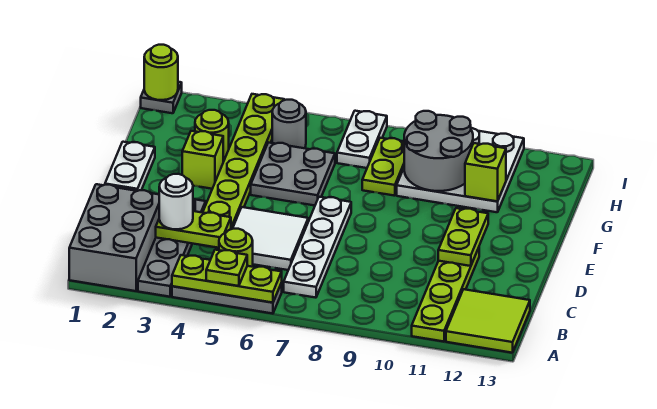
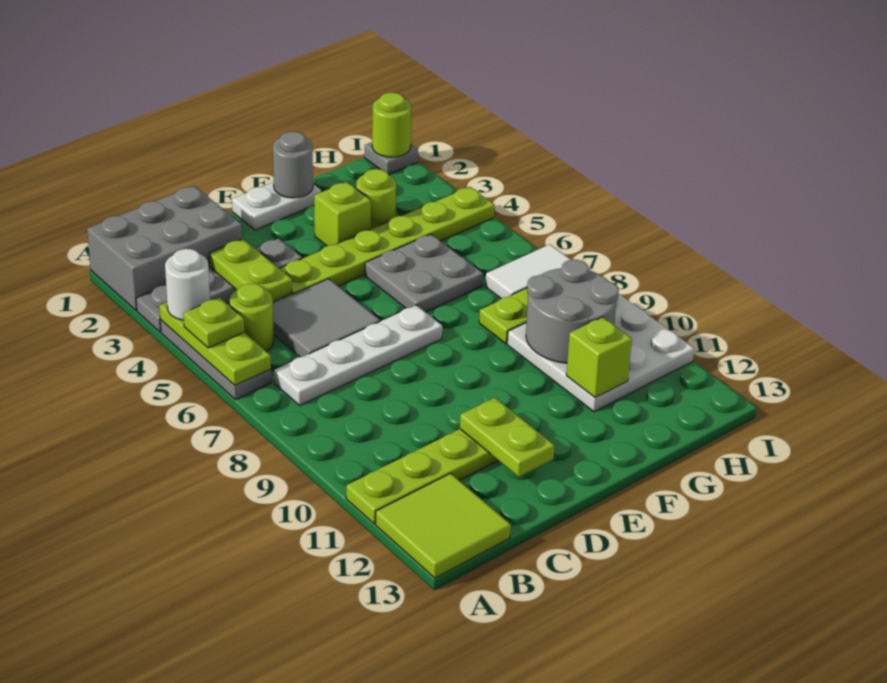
white 1x1 round brick [159,174,193,229] -> white 1x1 round brick moved to [165,249,210,320]
white 2x2 tile [233,207,308,270] -> grey 2x2 tile [273,279,380,357]
lime 1x2 plate [438,208,488,266] -> lime 1x2 plate turned to [460,398,554,477]
grey 1x1 round brick [272,100,306,148] -> grey 1x1 round brick moved to [273,132,313,198]
white 1x2 plate [337,111,387,168] -> white 1x2 tile [485,244,571,299]

